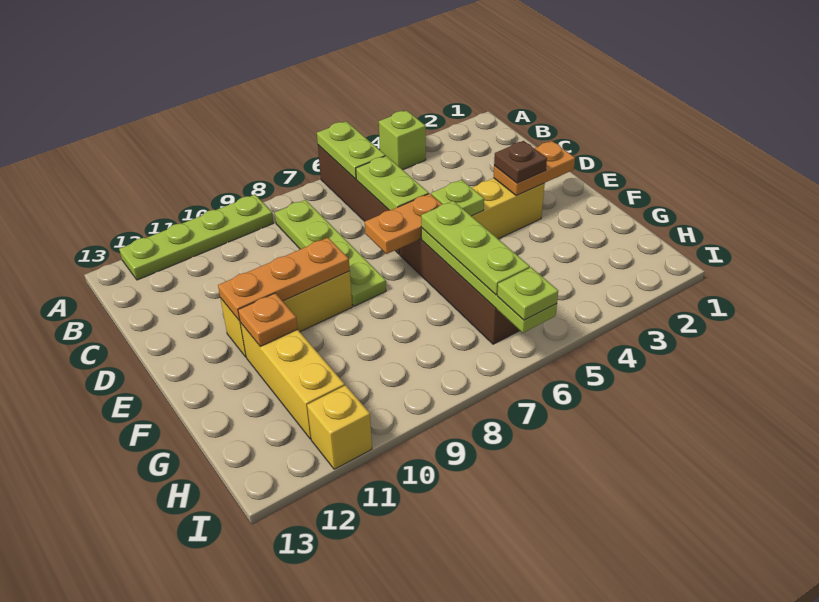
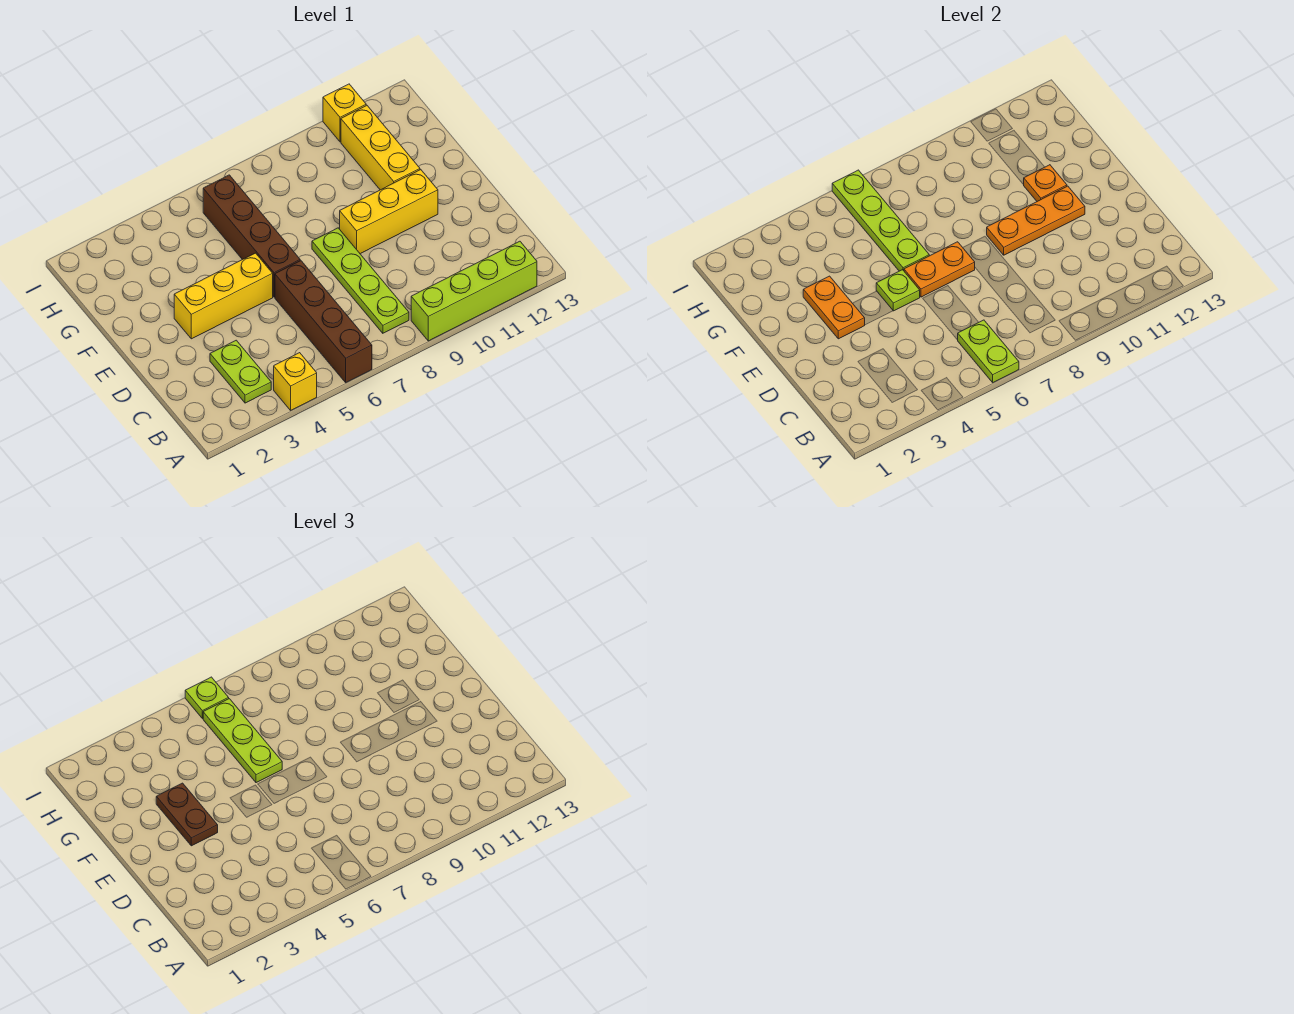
lime 1x1 brick [379,110,426,170] -> yellow 1x1 brick [274,353,317,410]
lime 1x4 plate [119,195,273,280] -> lime 1x4 brick [411,241,537,341]
lime 1x2 plate [356,156,429,210] -> lime 1x2 plate moved to [210,340,271,403]
orange 1x2 plate [493,141,575,196] -> orange 1x2 plate turned to [803,276,865,339]
brown 1x1 plate [494,141,547,183] -> brown 1x2 plate [156,783,218,846]

